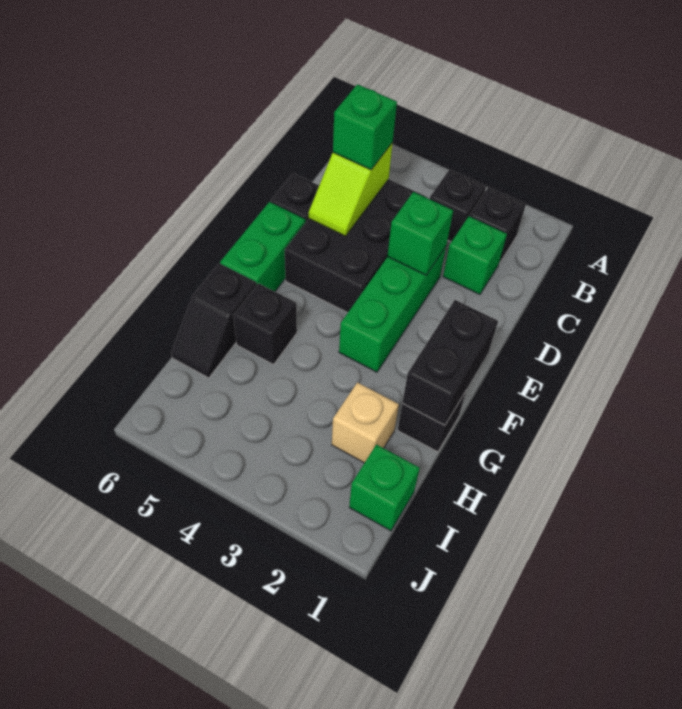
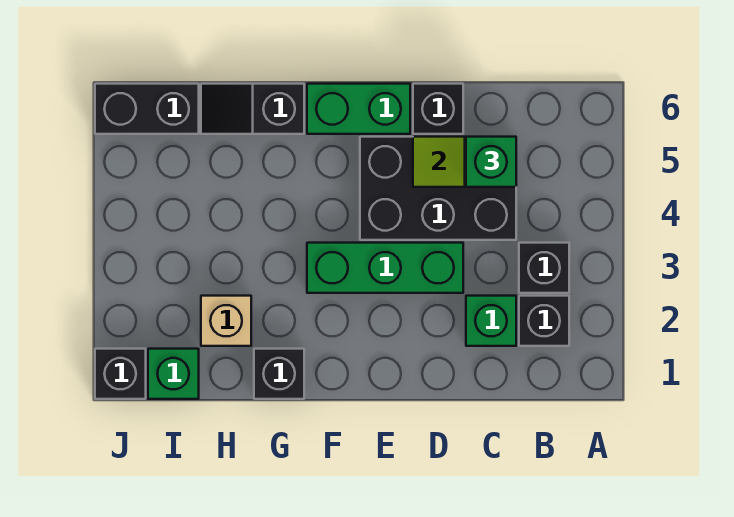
green 1x1 brick [387,192,453,275] -> none
black 1x2 brick [402,300,498,425] -> black 1x2 brick moved to [95,84,199,134]
black 1x1 brick [233,283,297,365] -> black 1x1 brick moved to [95,349,146,399]

